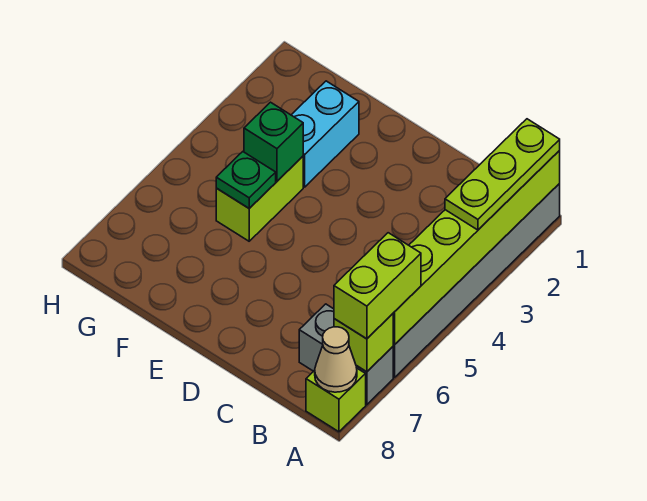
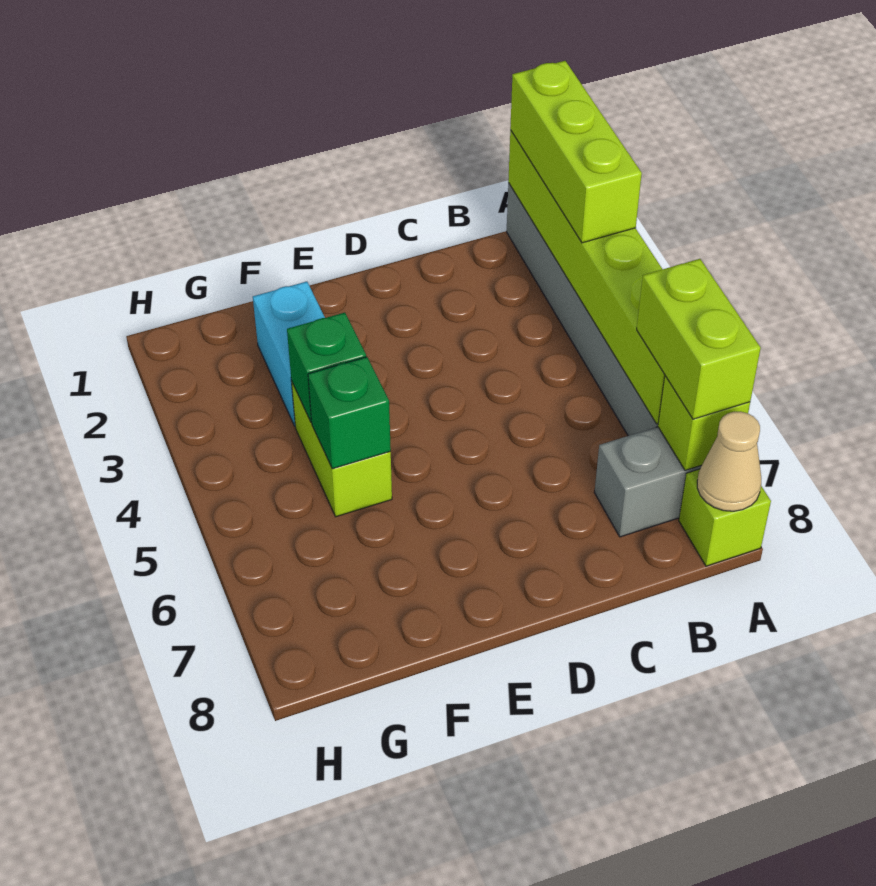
lime 1x3 plate [445,119,560,230] -> lime 1x3 brick [510,61,642,243]
green 1x1 plate [216,152,276,208] -> green 1x1 brick [308,357,391,469]

